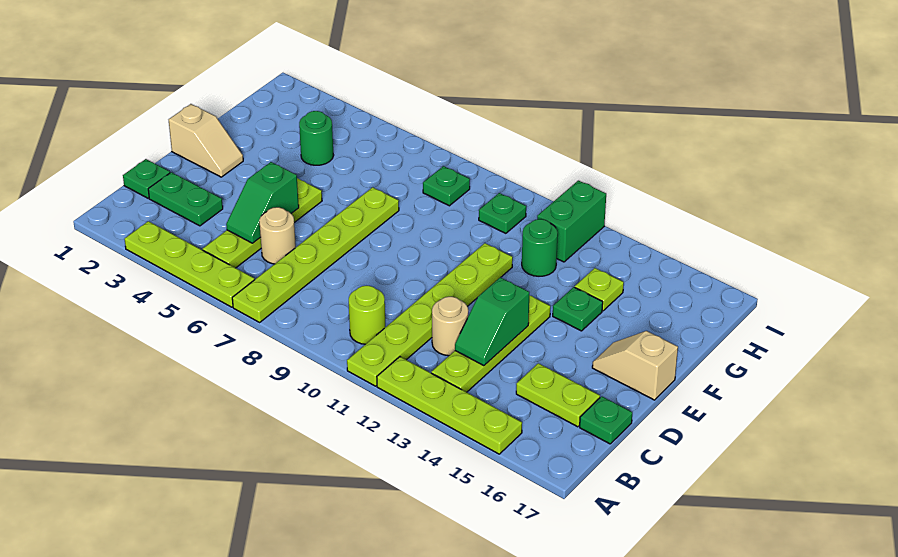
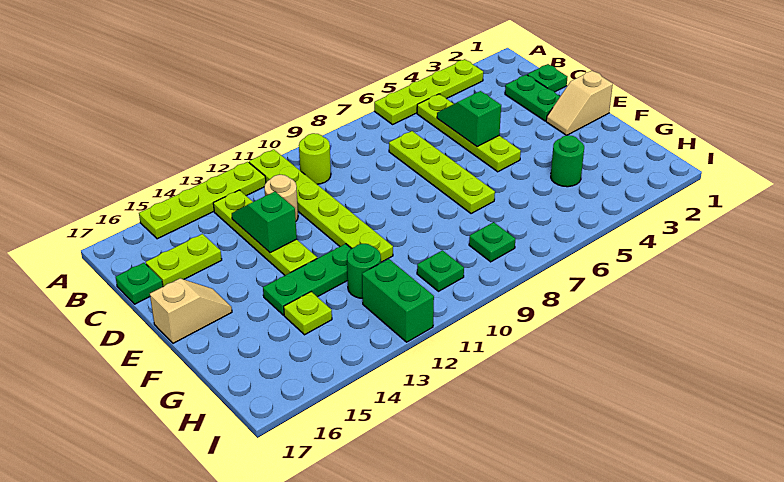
lime 1x6 plate [232,187,399,322] -> lime 1x4 plate [389,131,495,214]
green 1x2 plate [148,172,223,226] -> green 1x2 plate turned to [505,75,560,121]
tan 1x1 round brick [259,207,296,264] -> none
green 1x1 plate [553,287,603,331] -> green 1x3 plate [263,244,352,315]

